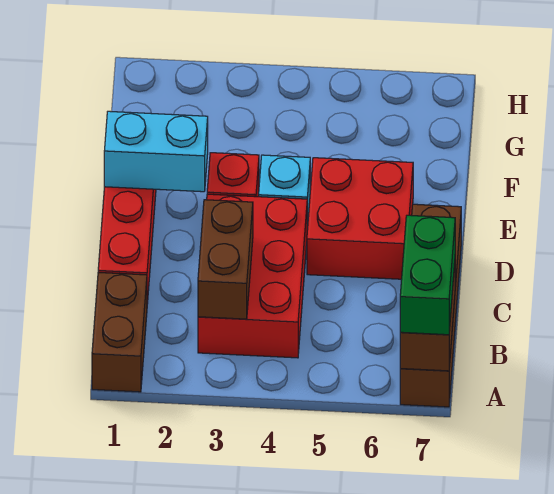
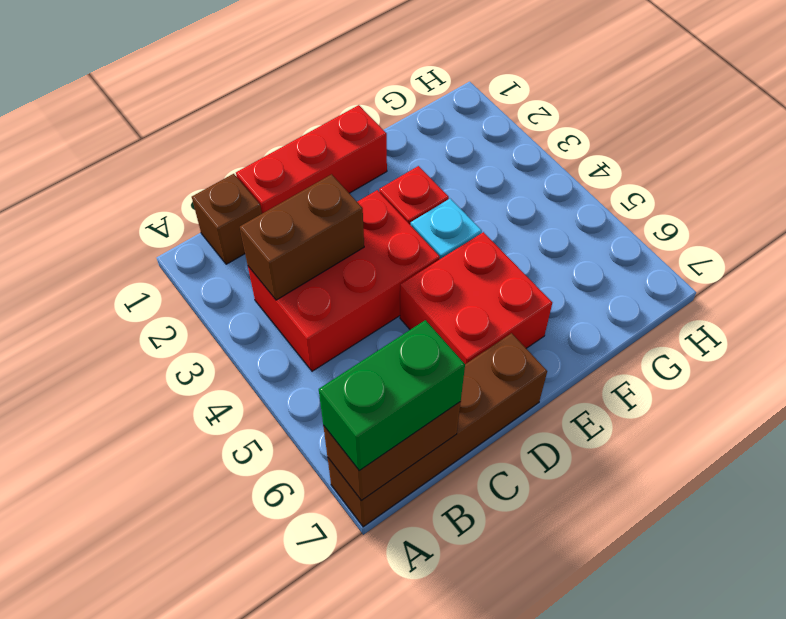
brown 1x2 brick [92,272,147,392] -> brown 1x1 brick [192,174,262,264]
cyan 1x2 brick [104,111,208,192] -> none

